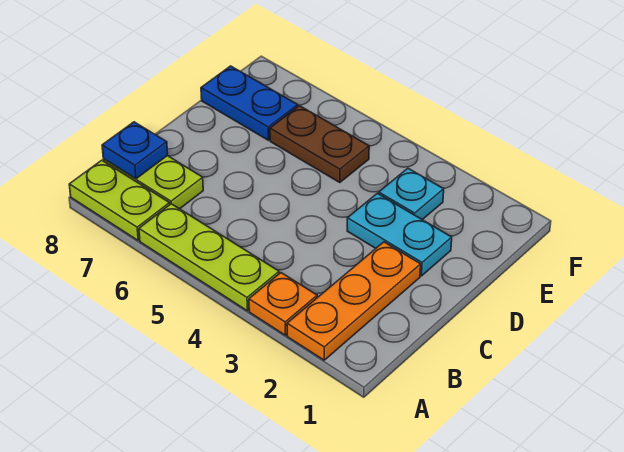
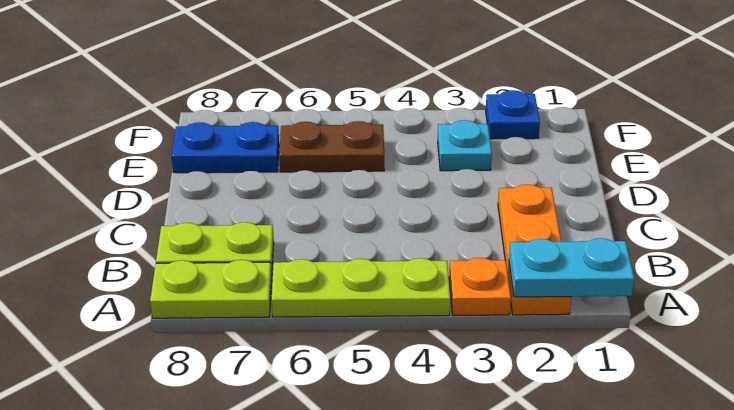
blue 1x1 plate [102,122,168,179] -> blue 1x1 plate moved to [486,90,540,139]
cyan 1x2 plate [347,193,452,276] -> cyan 1x2 plate moved to [509,238,634,297]

